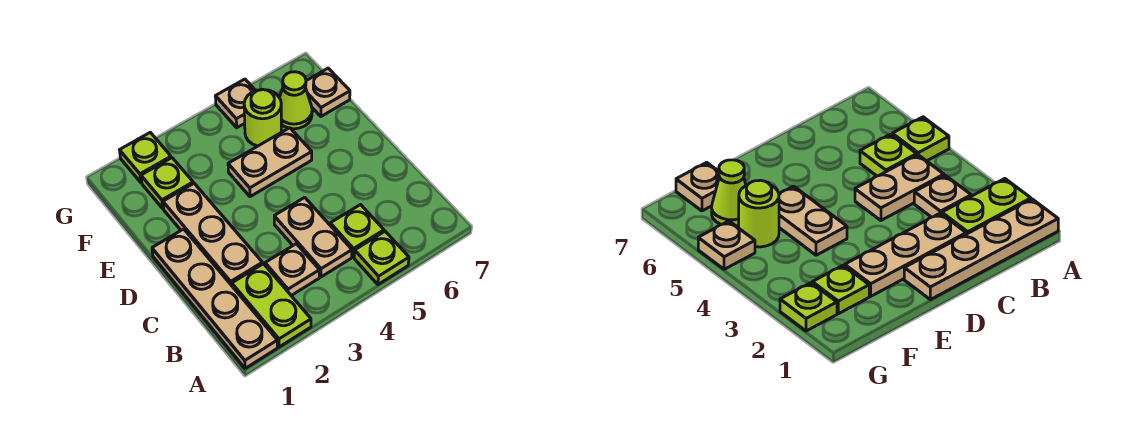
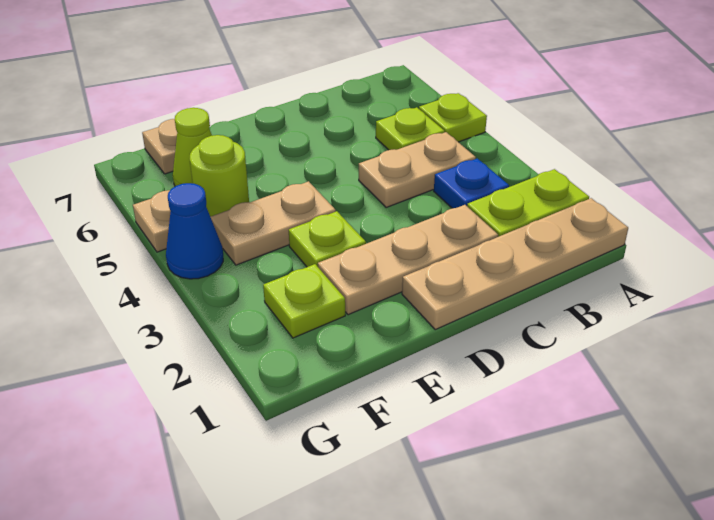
tan 1x1 plate [265,244,319,296] -> blue 1x1 plate [434,158,509,208]
tan 1x2 plate [228,128,312,197] -> tan 1x2 plate turned to [211,181,336,265]
lime 1x1 plate [120,132,171,183] -> lime 1x1 plate moved to [289,211,366,267]
none -> blue 1x1 cone [166,183,223,279]

